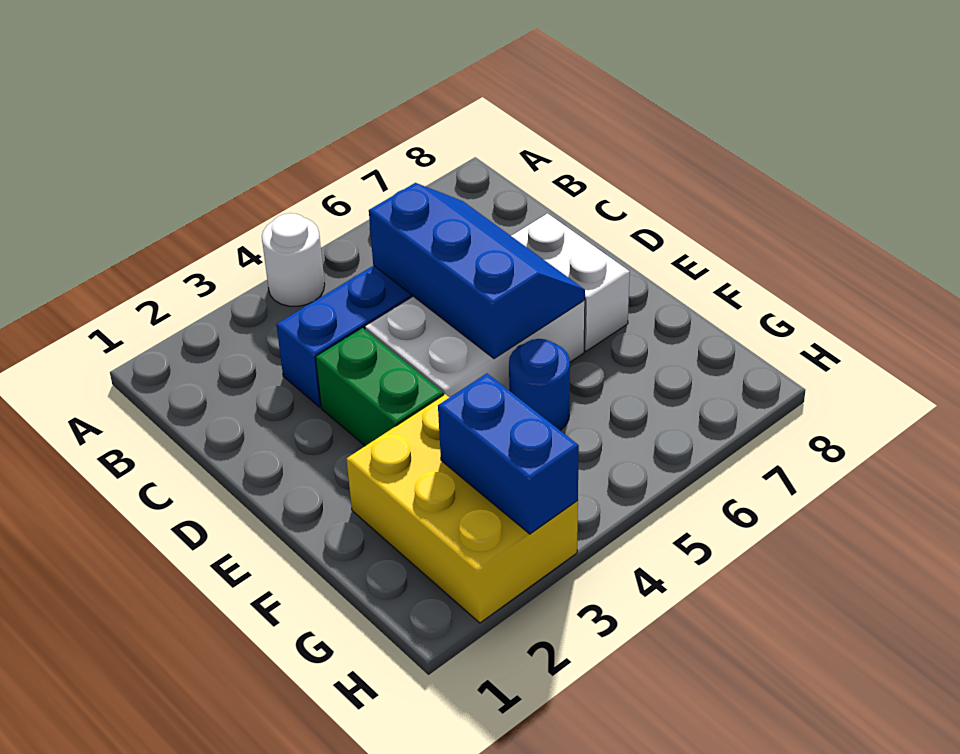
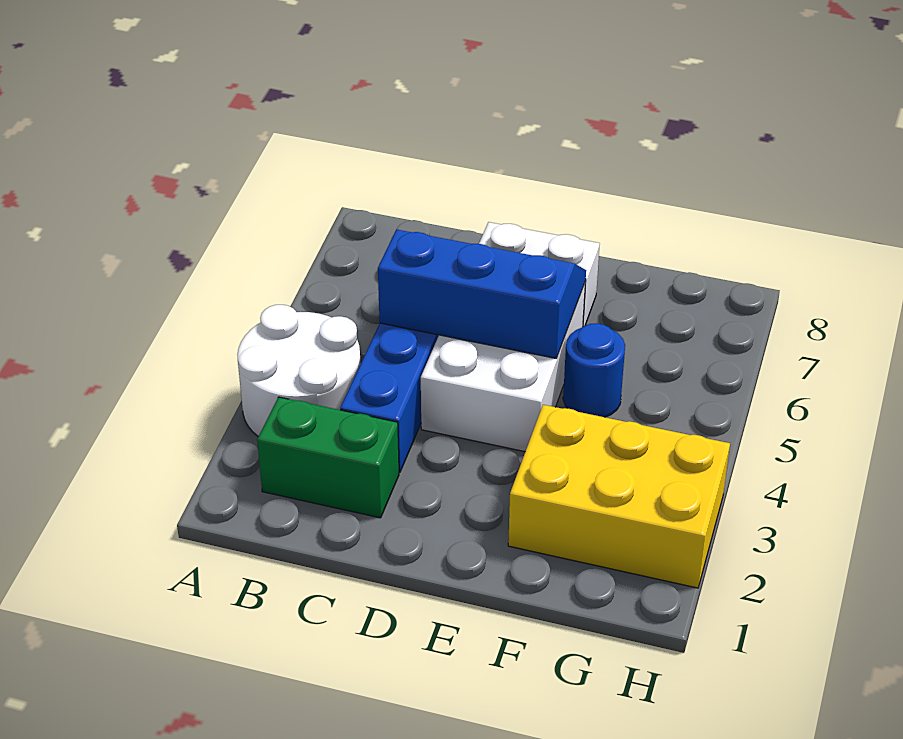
white 1x1 round brick [262,213,325,306] -> white 2x2 round brick [237,305,361,437]
green 1x2 brick [316,328,443,446] -> green 1x2 brick moved to [257,397,399,518]
blue 1x2 brick [438,373,579,534] -> none

